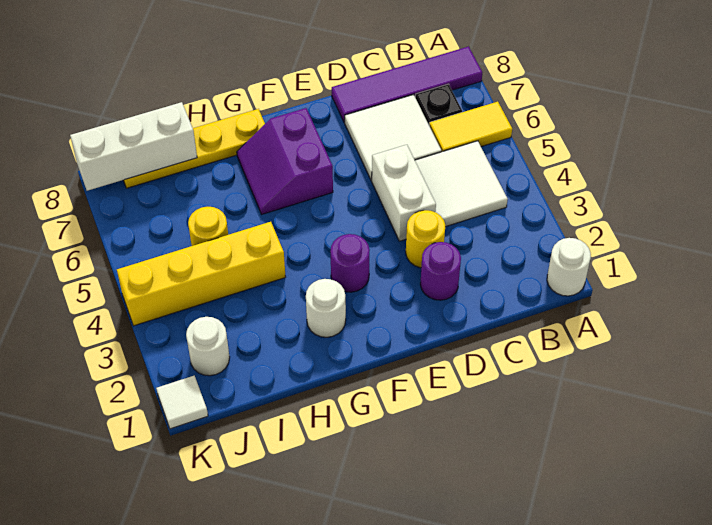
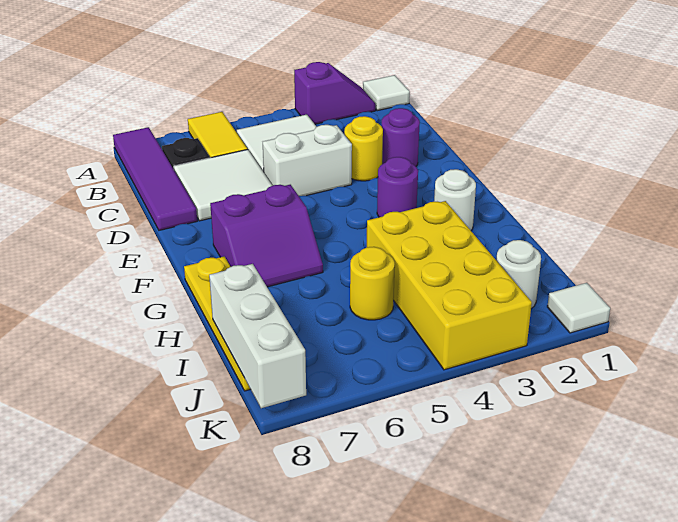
white 1x1 round brick [547,238,591,296] -> white 1x1 tile [363,75,410,111]
none -> purple 1x2 slope [294,62,376,124]
yellow 1x4 brick [117,222,286,326] -> yellow 2x4 brick [367,201,532,370]

